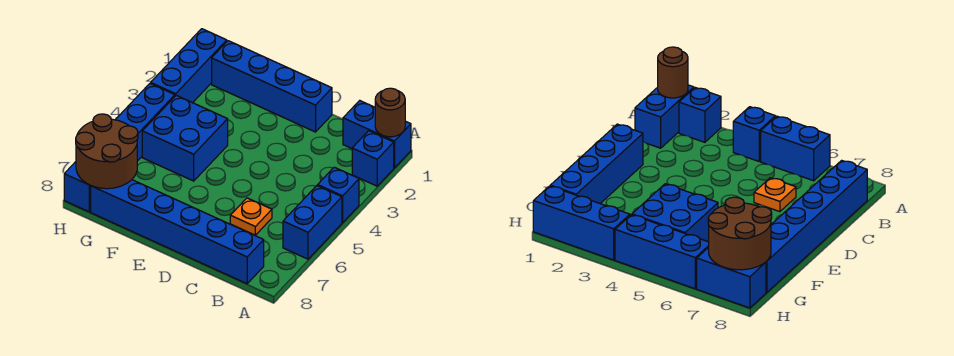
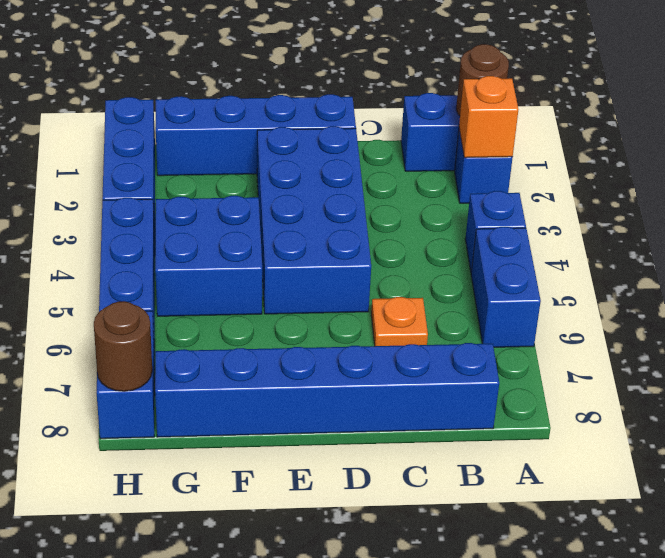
none -> orange 1x1 brick [459,76,518,158]
none -> blue 2x4 brick [257,126,371,314]
brown 2x2 round brick [76,114,138,189] -> brown 1x1 round brick [94,301,152,391]

